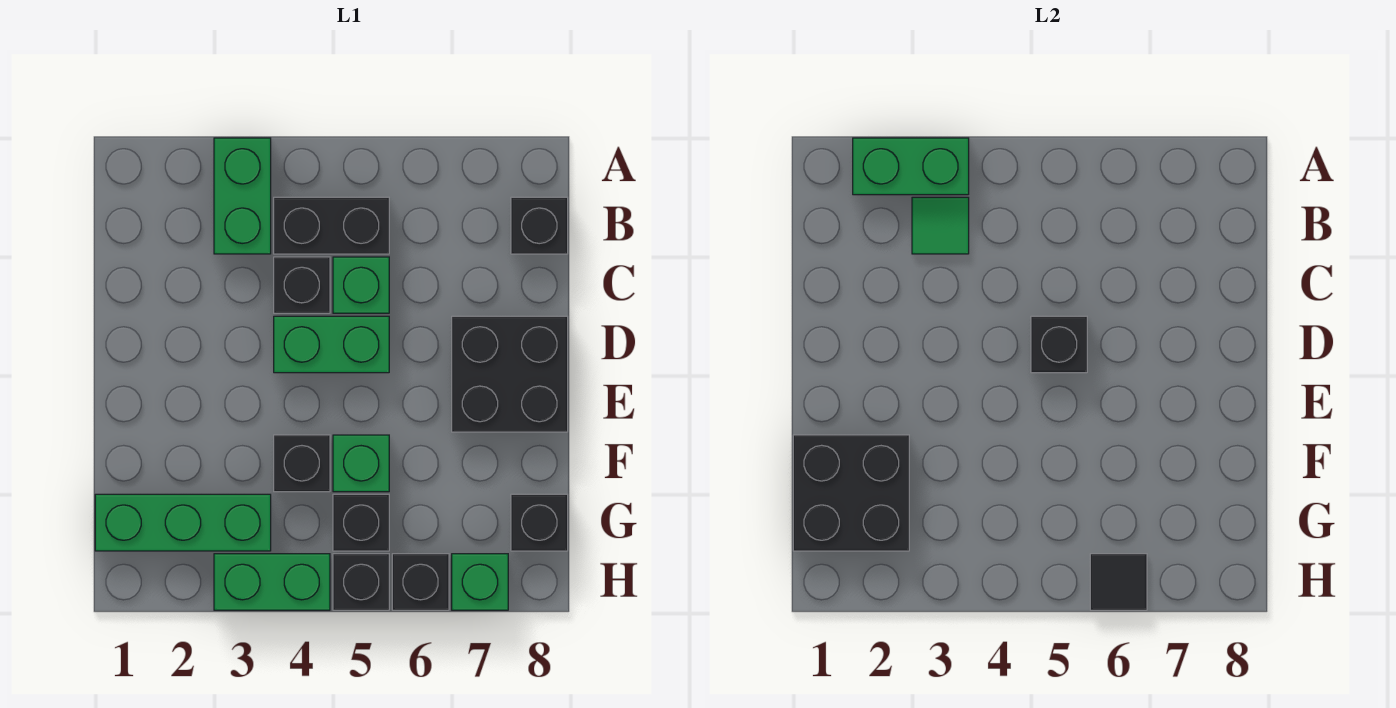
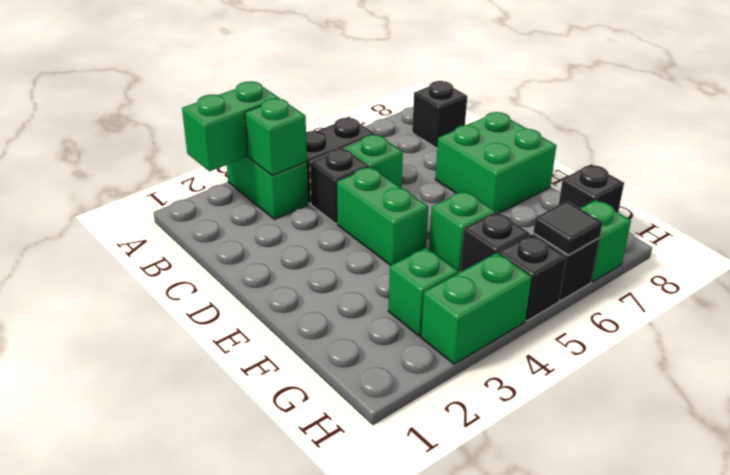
green 1x1 tile [912,197,969,254] -> green 1x1 brick [245,98,307,176]
green 1x2 brick [274,316,389,373] -> green 1x2 brick turned to [337,167,428,265]
black 1x1 brick [1031,316,1087,373] -> none
black 2x2 brick [452,316,568,432] -> green 2x2 brick [435,112,556,213]
black 2x2 brick [793,435,909,551] -> none
black 1x1 brick [274,435,330,492] -> none
green 1x3 brick [95,494,271,551] -> green 1x1 brick [388,248,459,336]

